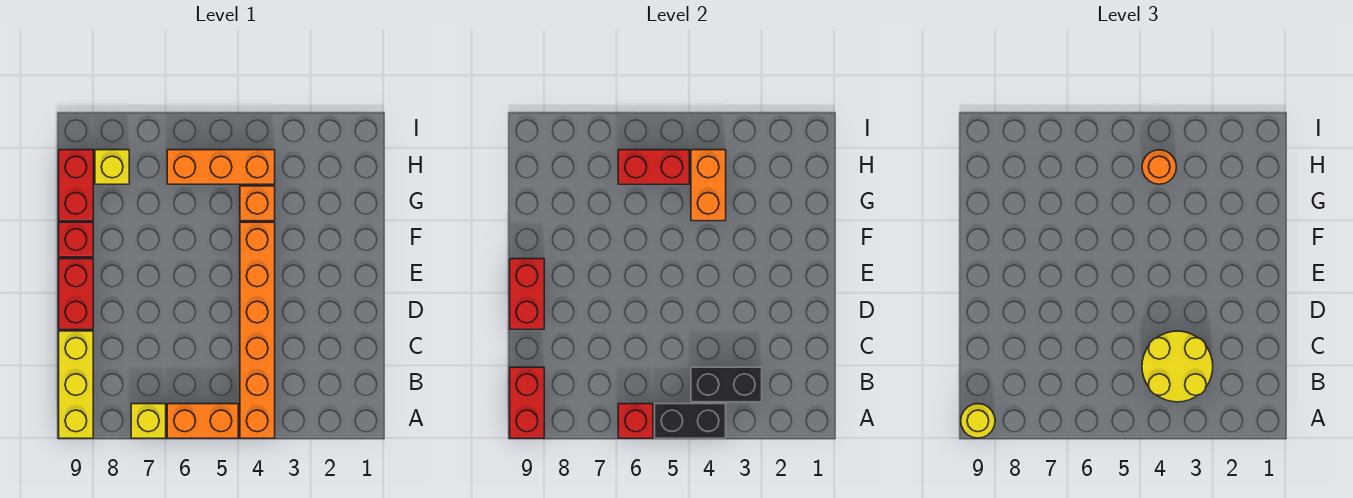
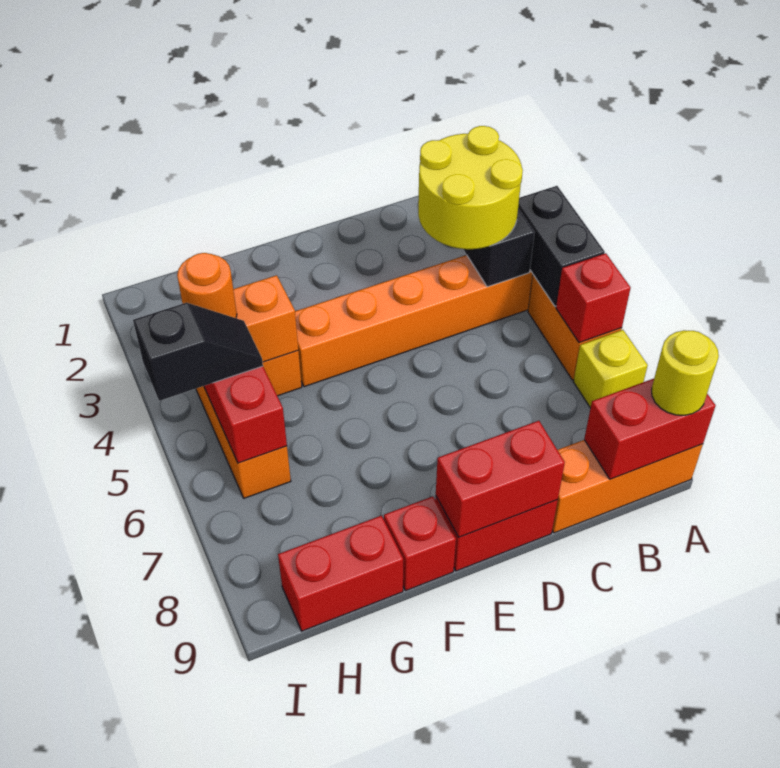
yellow 1x3 brick [59,331,93,438] -> orange 1x3 brick [552,440,703,533]
none -> black 1x2 slope [133,303,263,401]
yellow 1x1 brick [95,150,129,184] -> none

